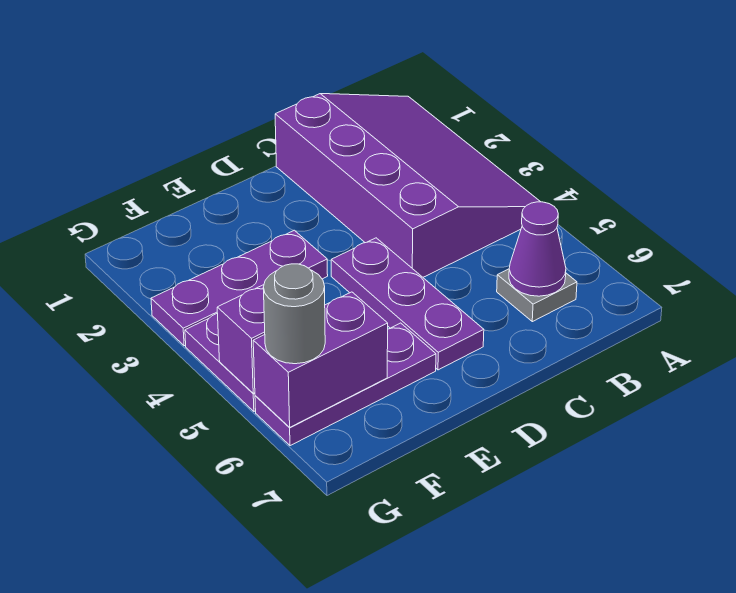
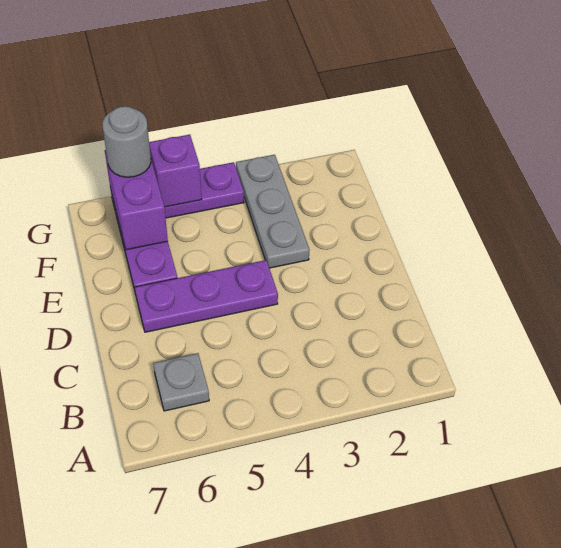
purple 3x4 slope [275,94,540,277] -> none
purple 1x1 cone [509,202,566,296] -> none
purple 1x3 plate [151,230,328,346] -> grey 1x3 plate [236,155,310,268]

